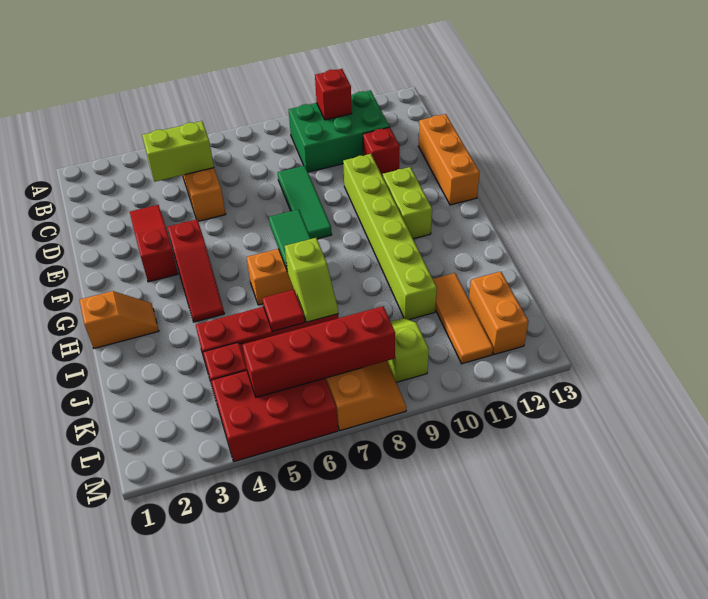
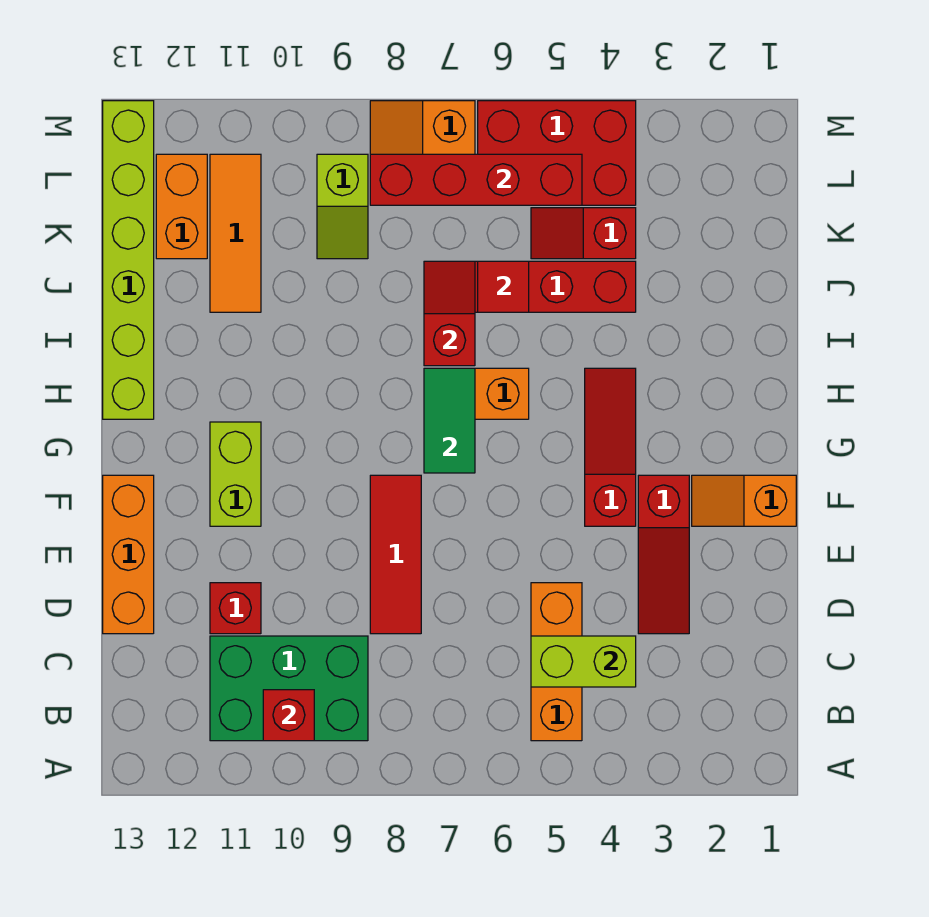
green 1x3 tile [278,166,332,239] -> red 1x3 tile [370,475,421,634]
lime 1x6 brick [343,154,437,320] -> lime 1x6 brick moved to [103,101,154,419]
orange 1x2 slope [80,291,159,348] -> orange 1x2 slope moved to [692,475,796,526]
lime 1x2 slope [285,238,338,322] -> red 1x2 slope [424,261,475,366]

